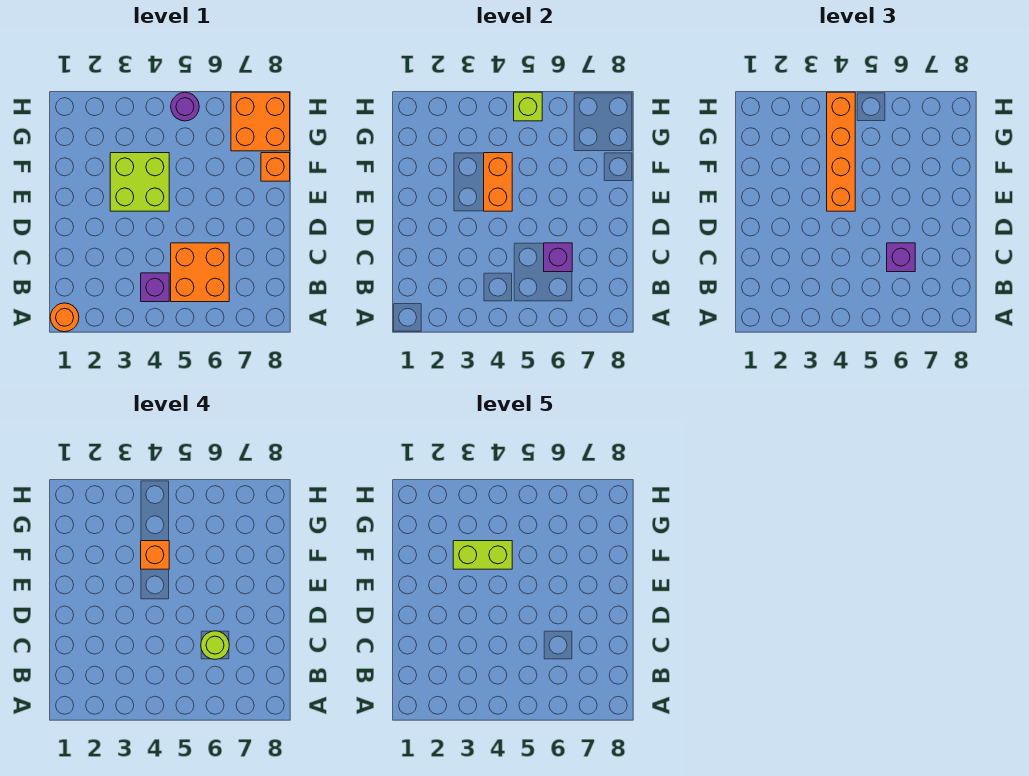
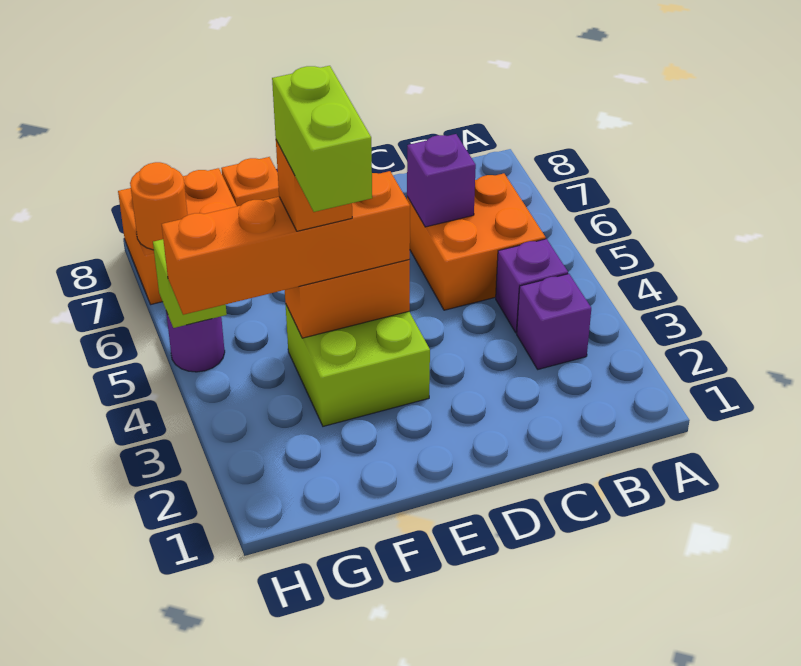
orange 1x1 round brick [50,303,79,332] -> orange 1x1 round brick moved to [130,162,188,250]
purple 1x1 brick [887,243,915,272] -> purple 1x1 brick moved to [517,274,591,369]
lime 1x1 round brick [201,631,229,659] -> none

